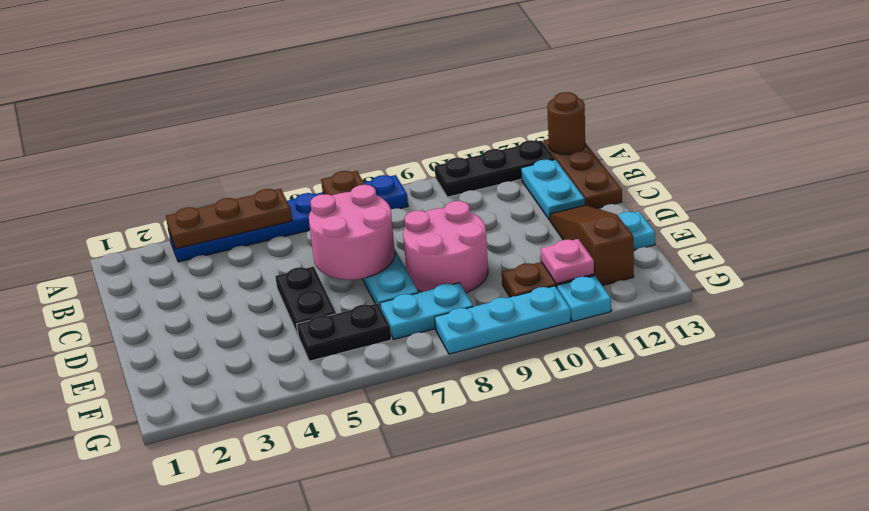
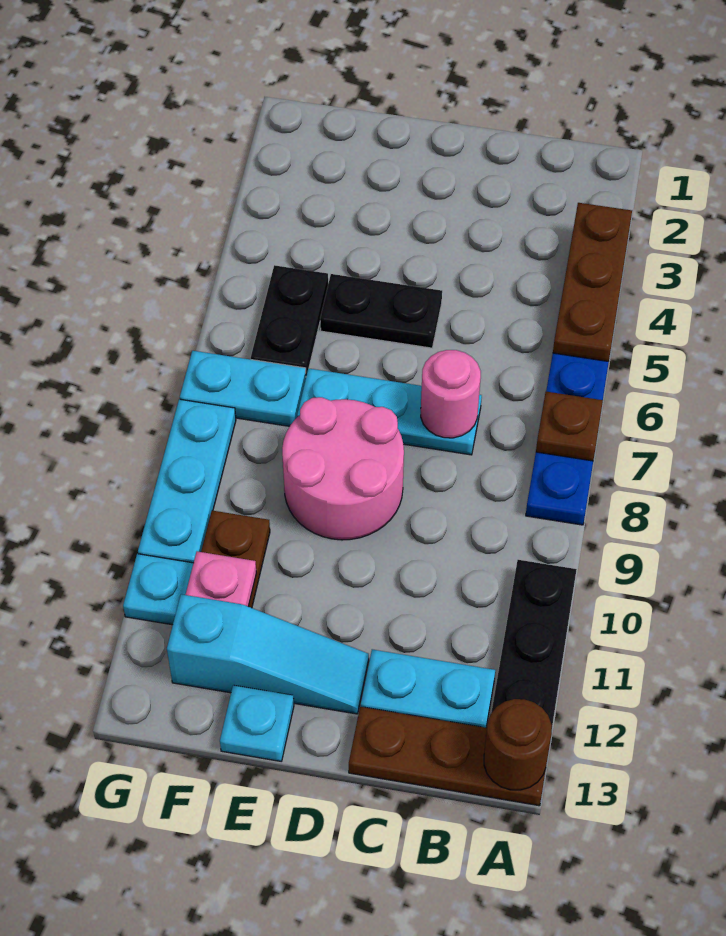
pink 2x2 round brick [309,185,395,280] -> pink 1x1 round brick [421,350,481,438]
brown 1x3 slope [550,205,634,286] -> cyan 1x3 slope [167,594,369,714]
cyan 1x2 plate [380,283,473,339] -> cyan 1x2 plate turned to [180,351,306,426]

